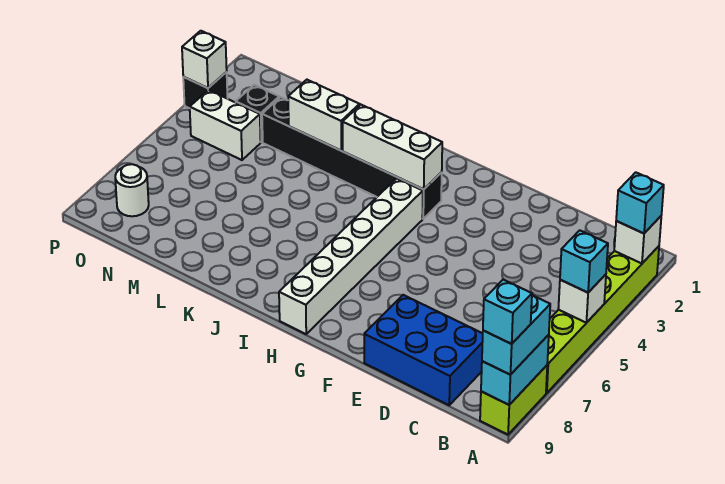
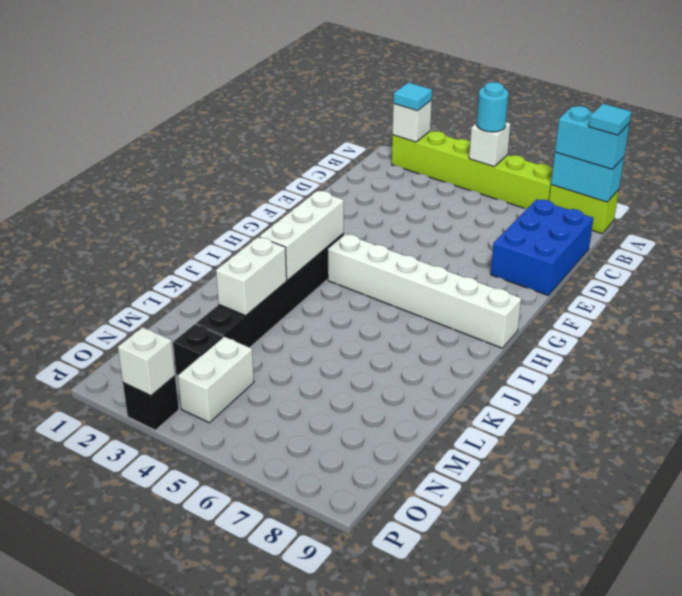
cyan 1x1 brick [616,172,664,233] -> cyan 1x1 tile [393,83,432,111]
cyan 1x1 brick [560,230,608,293] -> cyan 1x1 round brick [477,82,508,132]
cyan 1x1 brick [483,280,532,344] -> cyan 1x1 tile [589,104,631,135]
white 1x1 round brick [115,164,149,216] -> none

